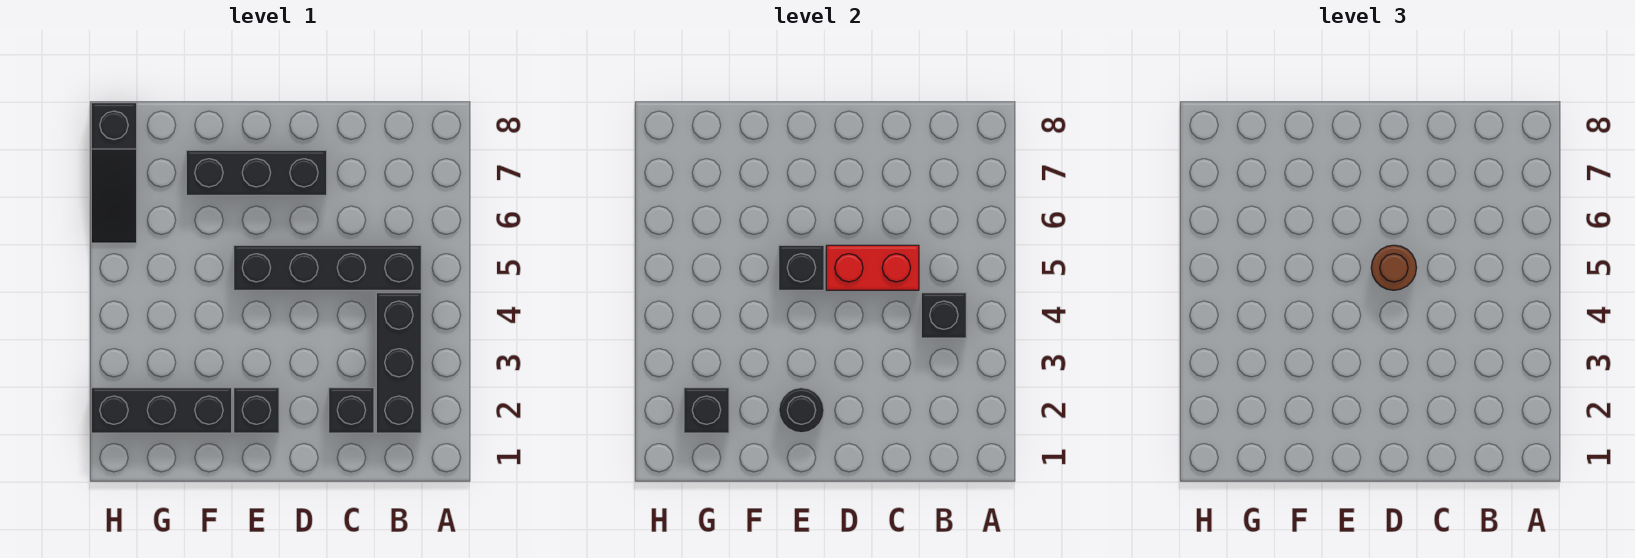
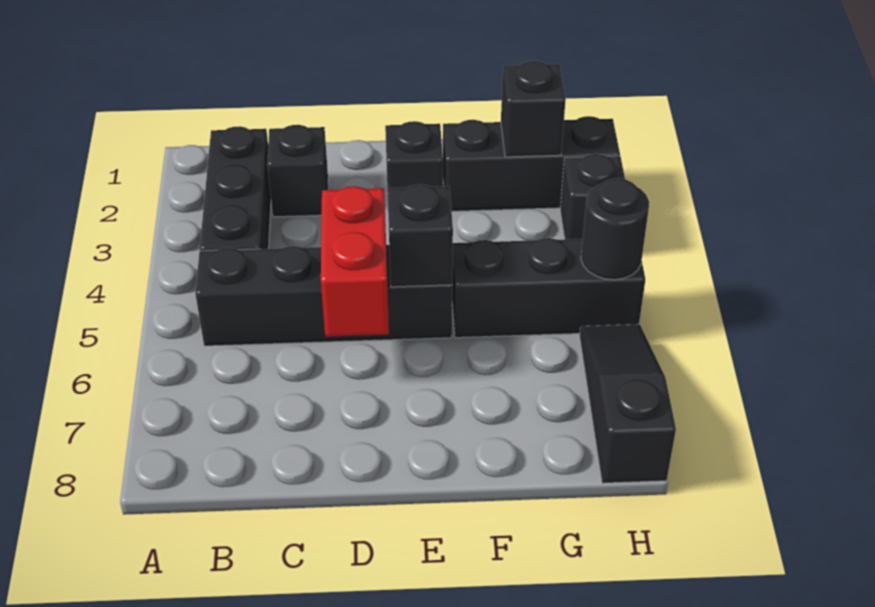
black 1x1 brick [921,293,966,338] -> black 1x1 brick moved to [560,154,625,239]
red 1x2 brick [826,245,919,290] -> red 1x2 brick turned to [321,186,389,337]
brown 1x1 round brick [1371,245,1416,290] -> none
black 1x3 brick [186,150,327,195] -> black 1x3 brick moved to [452,238,645,338]
black 1x1 round brick [779,388,824,433] -> black 1x1 round brick moved to [581,178,649,280]

